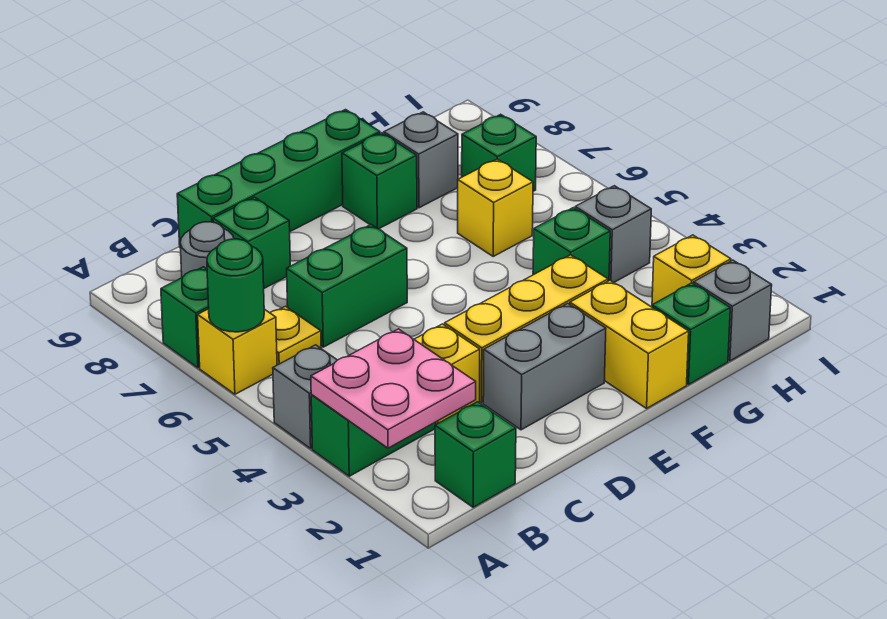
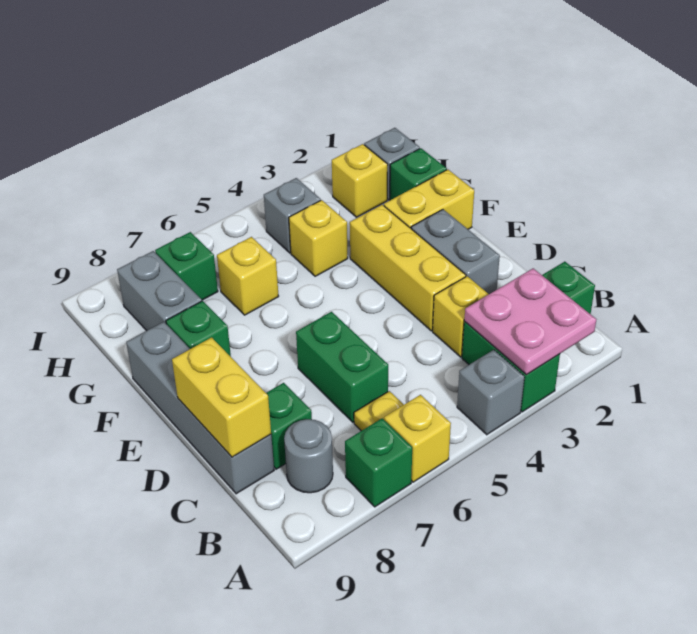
green 1x1 round brick [207,239,264,332] -> none
green 1x4 brick [177,110,380,245] -> grey 1x4 brick [126,322,274,494]
none -> yellow 1x2 brick [172,337,271,457]
green 1x1 brick [533,208,610,281] -> yellow 1x1 brick [289,200,348,276]
grey 1x1 brick [384,112,458,208] -> grey 1x2 brick [117,251,202,331]

